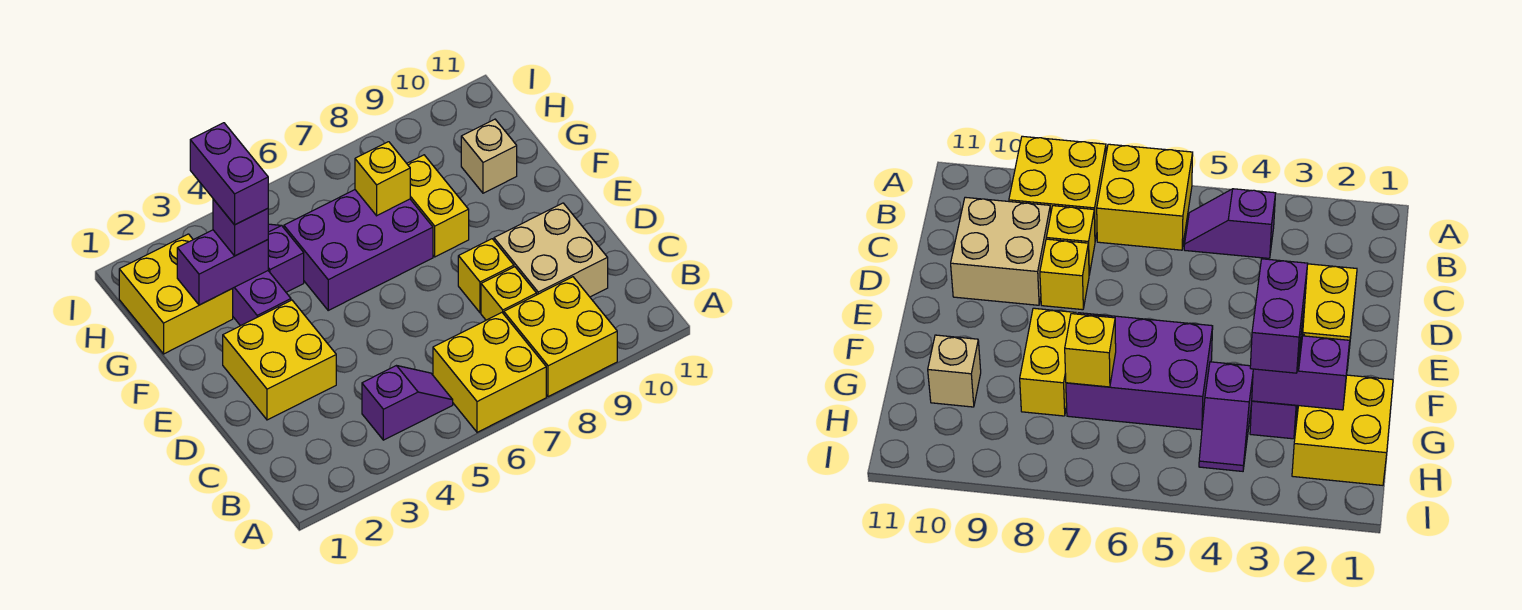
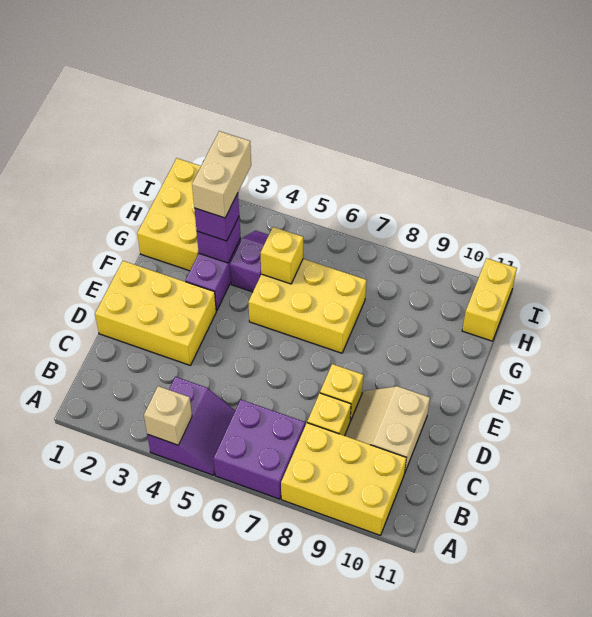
yellow 2x2 brick [433,313,546,432] -> purple 2x2 brick [214,400,305,499]
yellow 2x2 brick [504,277,617,397] -> yellow 2x3 brick [281,423,406,535]
purple 1x2 slope [362,366,453,440] -> purple 2x2 slope [147,377,235,475]
tan 2x2 brick [494,203,608,297] -> tan 2x2 slope [345,386,430,474]
yellow 2x2 brick [223,300,336,420] -> yellow 2x3 brick [95,261,216,366]
purple 2x3 brick [284,190,433,310] -> yellow 2x3 brick [248,259,366,353]
yellow 1x2 brick [407,155,469,257] -> yellow 1x2 brick moved to [462,258,517,341]
yellow 2x2 brick [119,234,233,354] -> yellow 2x3 brick [137,158,201,271]
purple 1x2 brick [177,230,268,305] -> purple 1x1 brick [197,217,241,263]
purple 1x2 brick [190,123,268,225] -> tan 1x2 brick [192,131,251,218]
yellow 1x1 brick [355,142,410,216] -> yellow 1x1 brick moved to [260,227,303,284]
tan 1x1 brick [461,119,517,193] -> tan 1x1 brick moved to [144,386,192,445]

